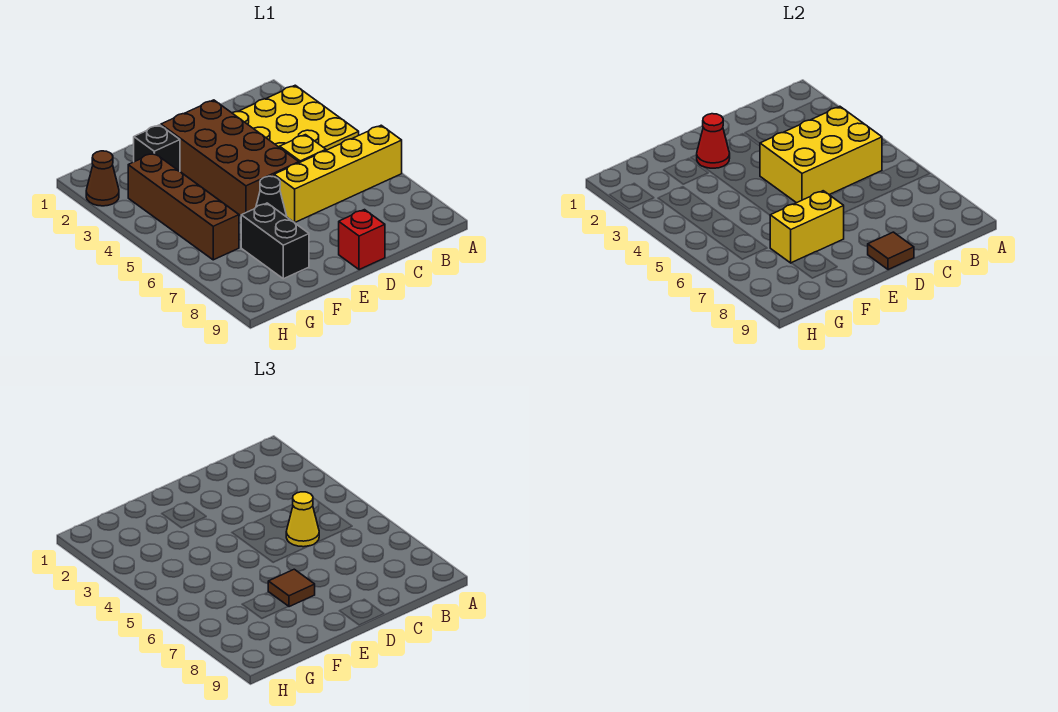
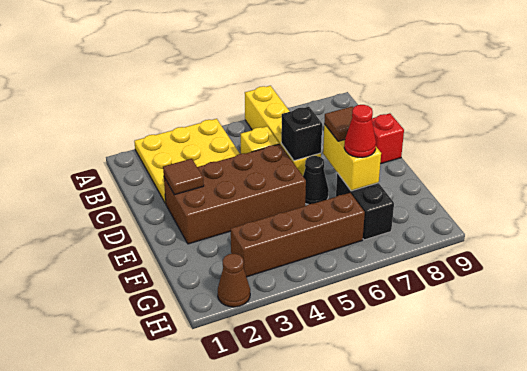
yellow 2x3 brick [760,107,882,203] -> none
yellow 1x1 cone [286,492,319,547] -> none
brown 1x1 tile [868,232,914,270] -> brown 1x1 tile moved to [163,159,204,195]
red 1x1 cone [697,114,730,168] -> red 1x1 cone moved to [344,105,376,158]
black 1x1 brick [134,125,180,171] -> black 1x1 brick moved to [281,107,322,161]
black 1x2 brick [241,203,309,279] -> black 1x2 brick turned to [336,173,394,240]

